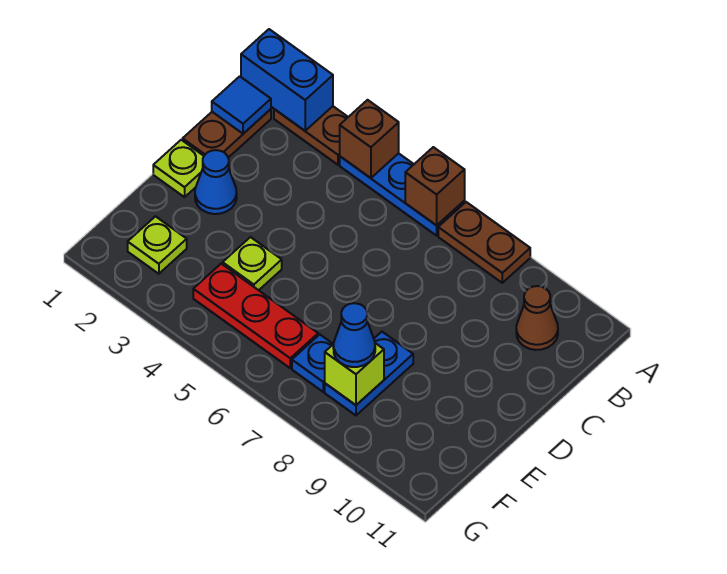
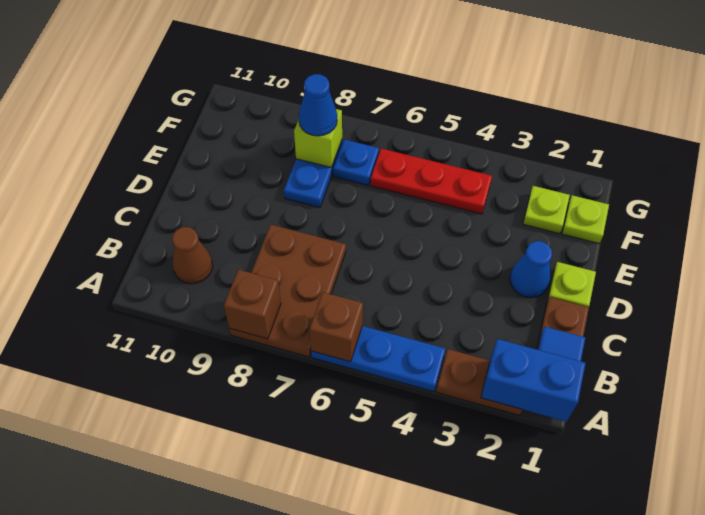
brown 1x1 brick [340,100,399,178] -> brown 1x1 brick moved to [224,270,281,339]
brown 1x2 plate [438,202,530,283] -> brown 2x3 plate [229,225,346,357]
lime 1x1 plate [223,237,282,290] -> lime 1x1 plate moved to [562,195,609,243]

